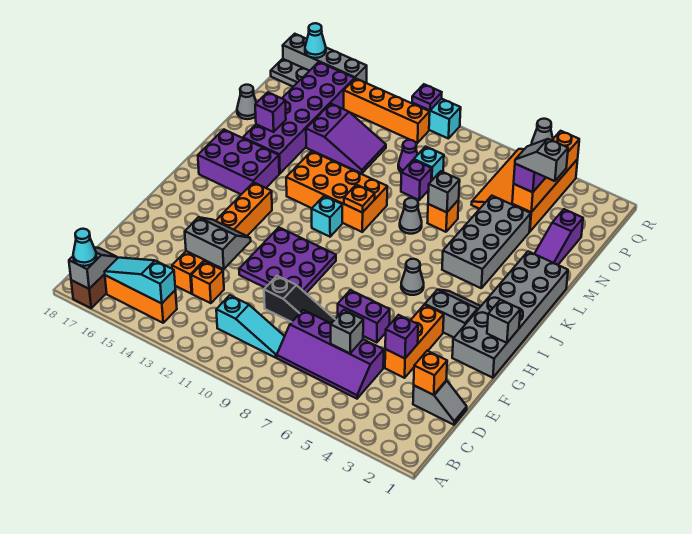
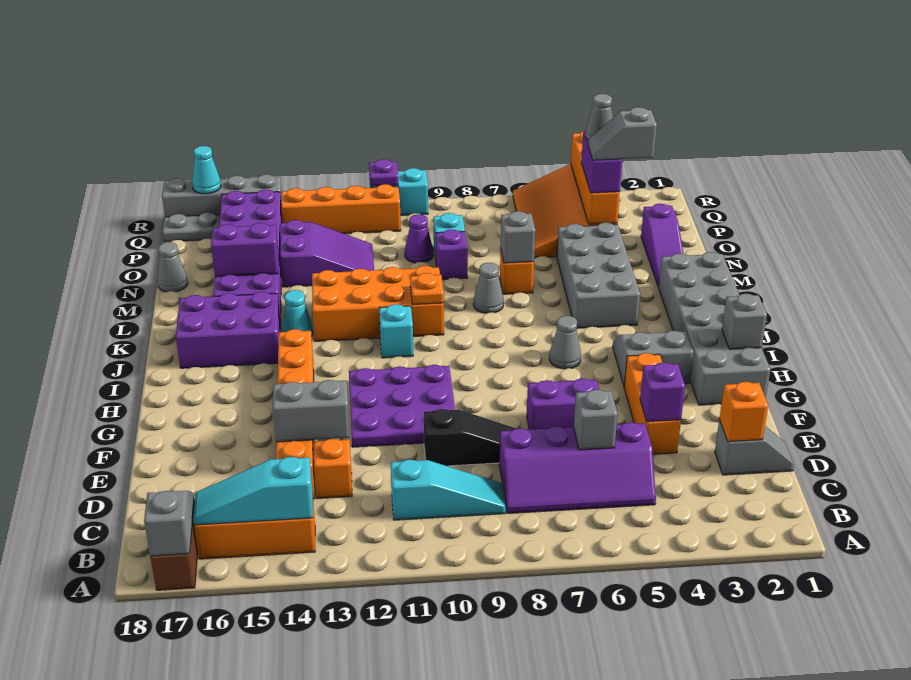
cyan 1x1 cone [73,229,96,266] -> cyan 1x1 cone moved to [282,290,313,336]
purple 1x1 brick [255,92,286,132] -> purple 1x2 brick [211,223,279,277]

